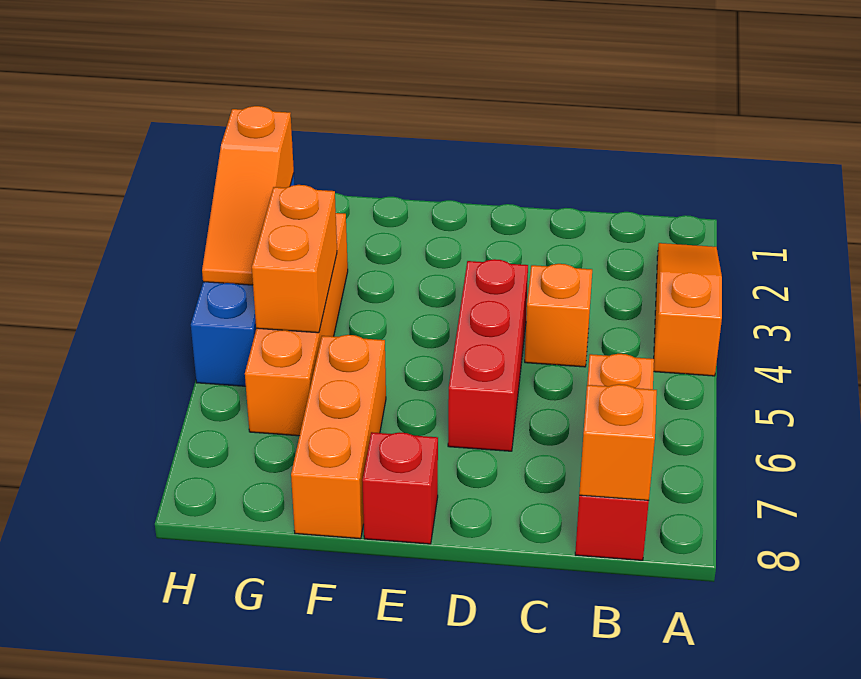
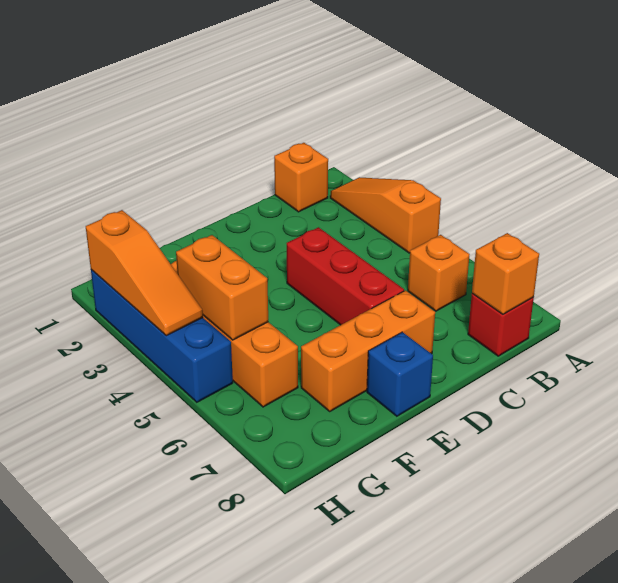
orange 1x1 brick [525,264,592,367] -> orange 1x1 brick moved to [274,143,328,212]
red 1x1 brick [362,432,438,544] -> blue 1x1 brick [367,332,433,416]
orange 1x3 brick [291,335,386,539] -> orange 1x3 brick turned to [301,290,435,411]

